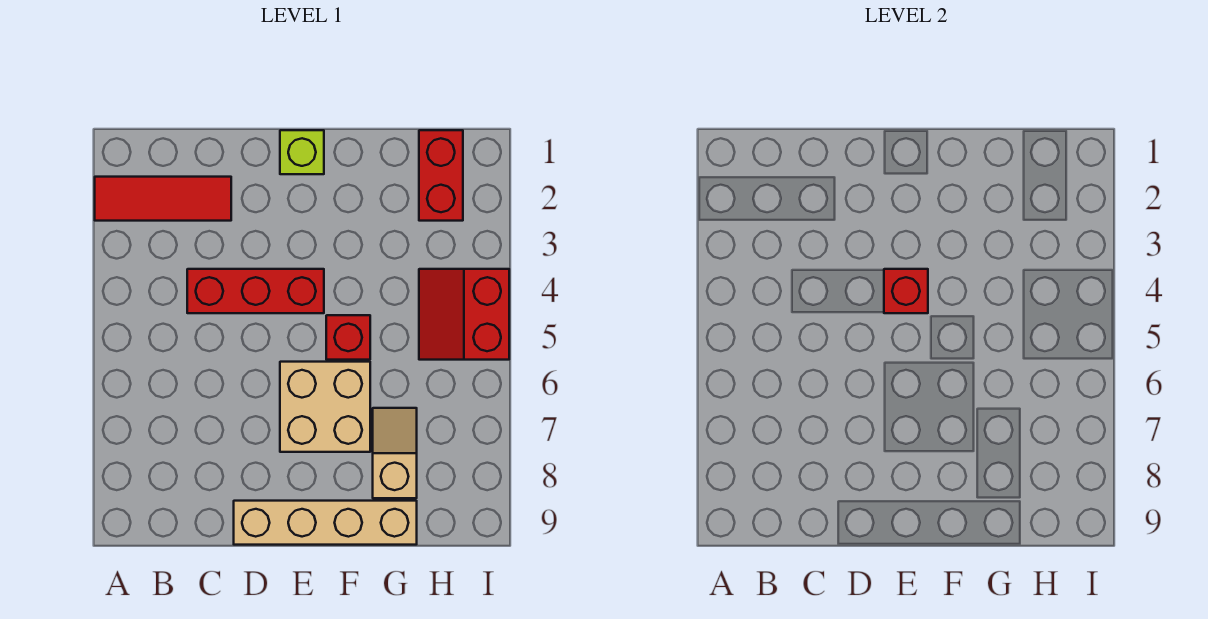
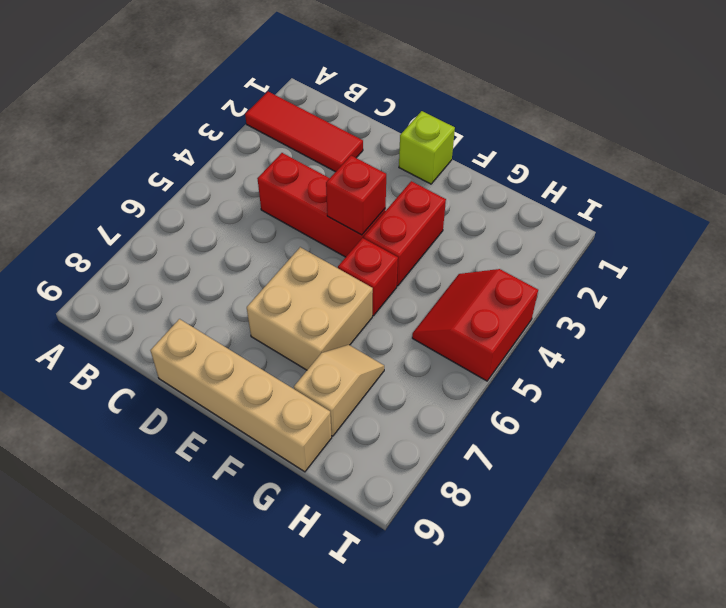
red 1x2 brick [419,130,463,221] -> red 1x2 brick moved to [364,181,446,286]

